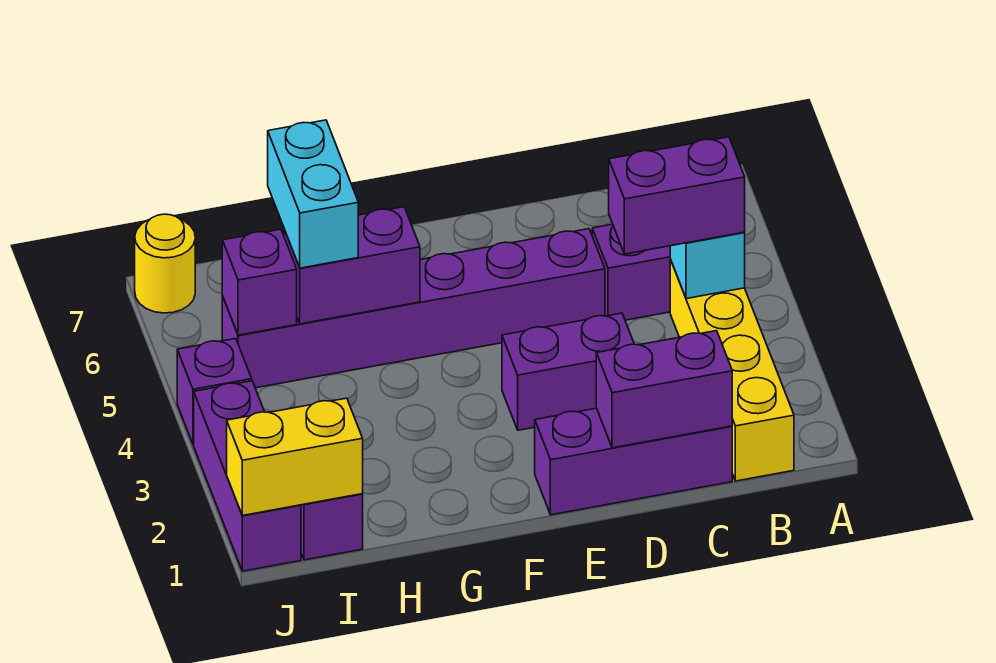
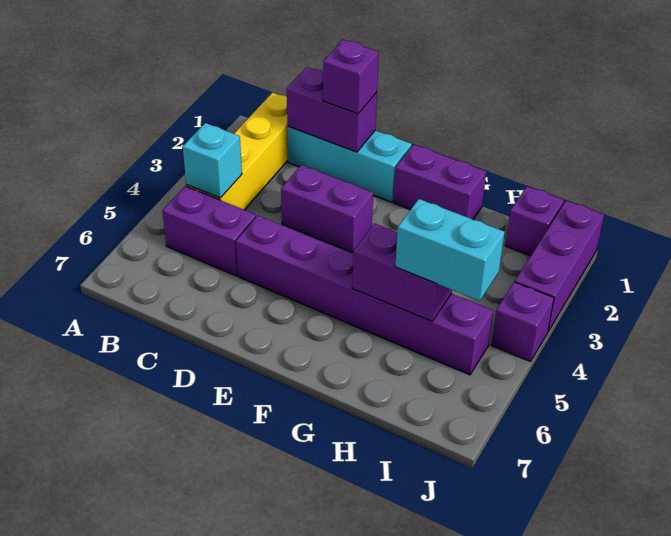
purple 1x2 brick [609,137,745,254] -> purple 1x2 brick moved to [393,144,486,219]
purple 1x3 brick [535,408,732,515] -> cyan 1x3 brick [287,127,412,202]
cyan 1x2 brick [268,120,358,268] -> cyan 1x2 brick turned to [395,199,505,301]
yellow 1x2 brick [227,398,363,515] -> none
purple 1x1 brick [222,229,297,335] -> purple 1x1 brick moved to [323,40,379,114]
yellow 1x1 round brick [135,214,195,313] -> none

